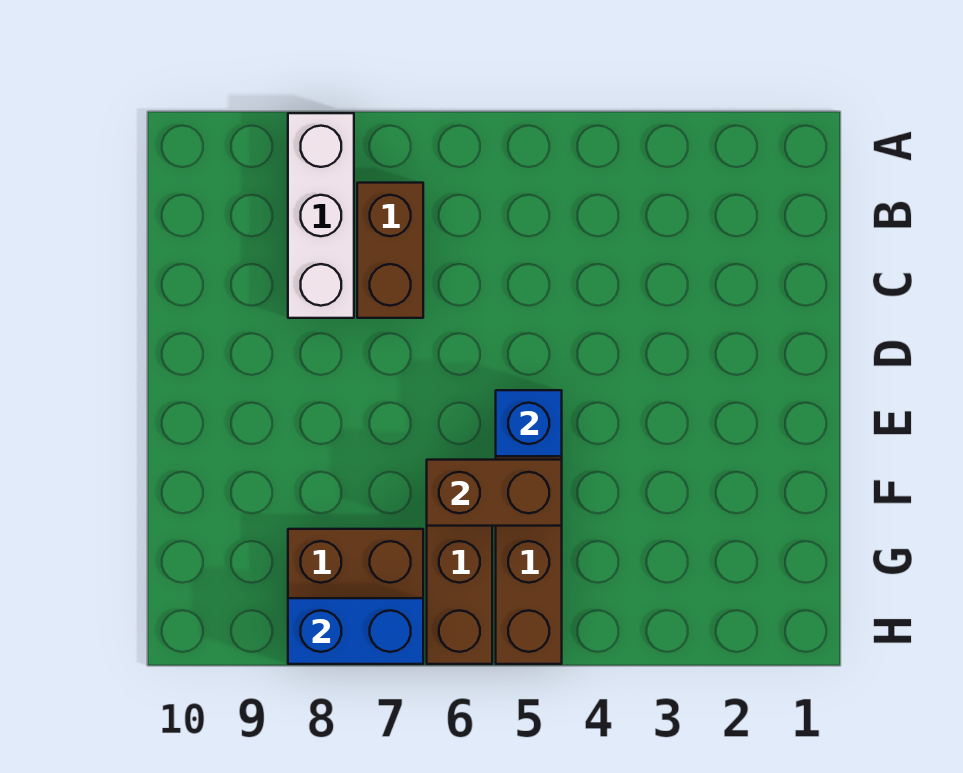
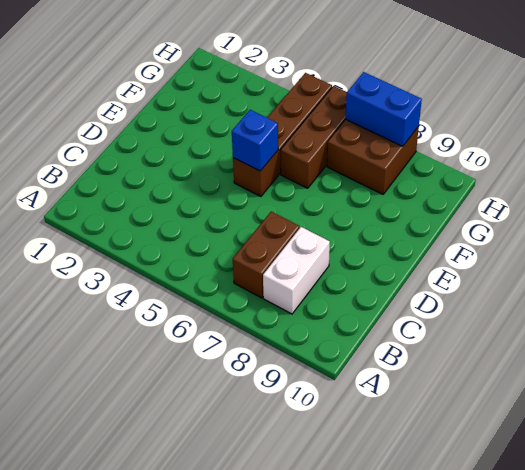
white 1x3 brick [288,113,354,318] -> white 1x2 brick [263,227,330,314]
brown 1x2 brick [427,460,562,526] -> none

